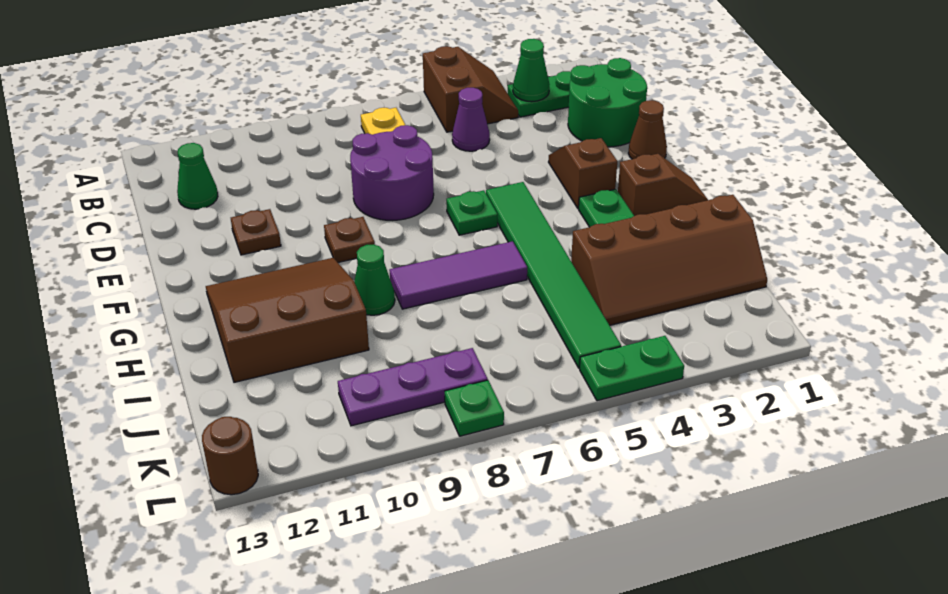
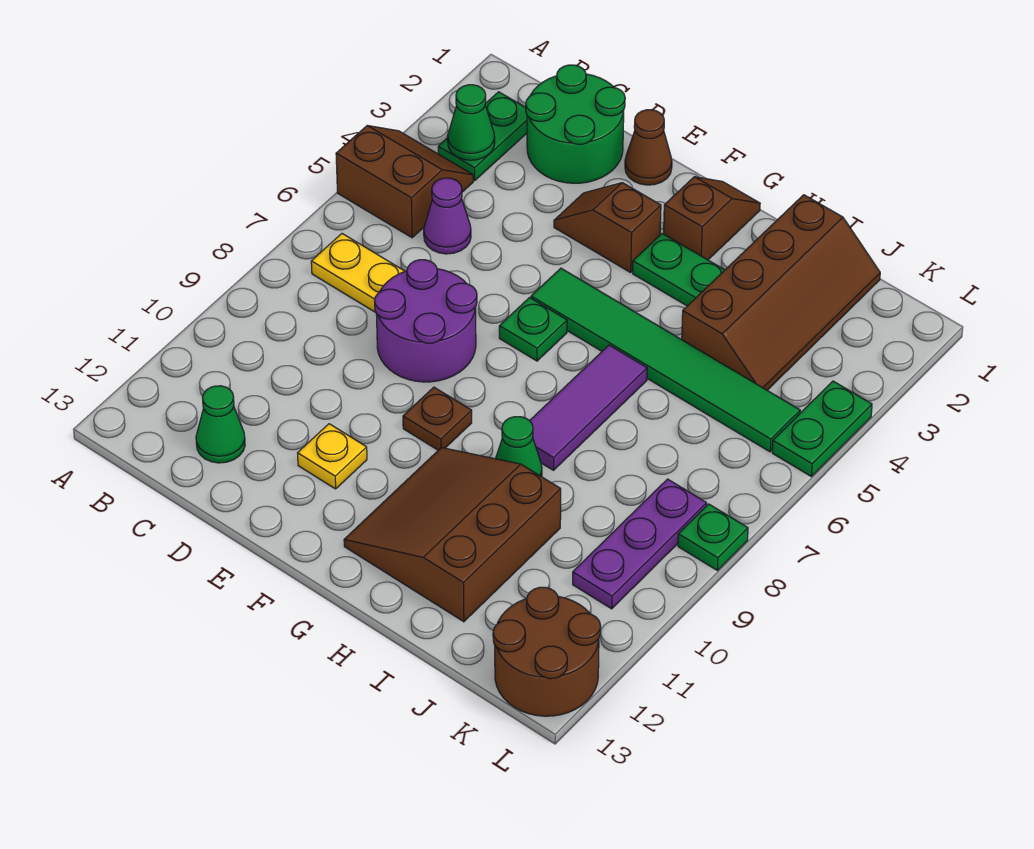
brown 1x1 plate [231,209,281,255] -> yellow 1x1 plate [298,424,367,489]
brown 1x1 round brick [202,417,258,495] -> brown 2x2 round brick [493,587,601,716]

